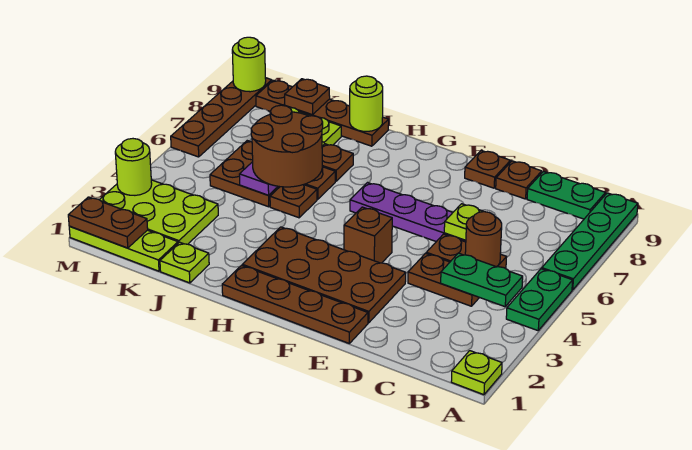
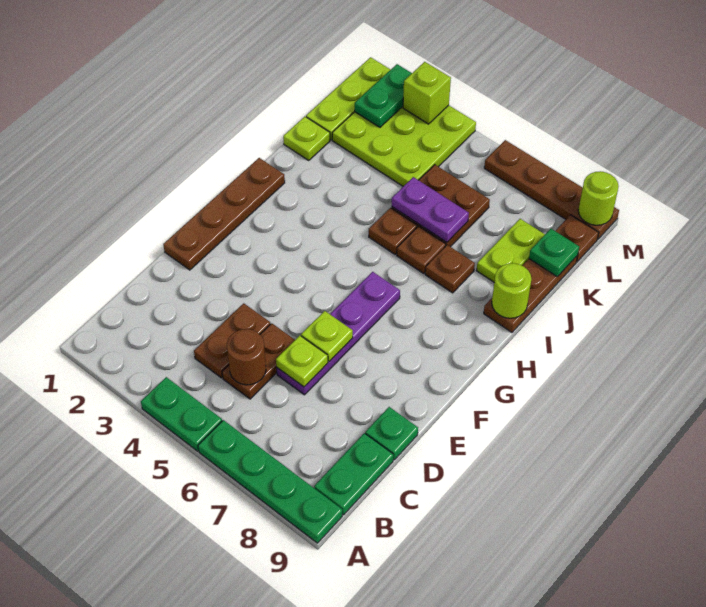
lime 1x1 plate [451,351,502,395] -> lime 1x1 plate moved to [301,311,353,361]
green 1x2 plate [441,253,523,307] -> green 1x2 plate moved to [355,64,412,127]
brown 1x1 plate [496,161,542,199] -> green 1x1 plate [365,407,418,460]
brown 2x4 plate [242,227,406,323] -> none
brown 1x1 plate [465,151,510,188] -> none
brown 1x1 brick [344,207,392,263] -> none
brown 2x2 round brick [251,105,323,187] -> none
lime 2x3 plate [99,180,218,244] -> lime 3x3 plate [332,105,476,186]
brown 1x1 plate [285,79,330,115] -> green 1x1 plate [529,229,579,276]
brown 1x2 plate [68,197,148,248] -> none
lime 1x1 round brick [115,139,152,195] -> lime 1x1 brick [403,62,451,124]

